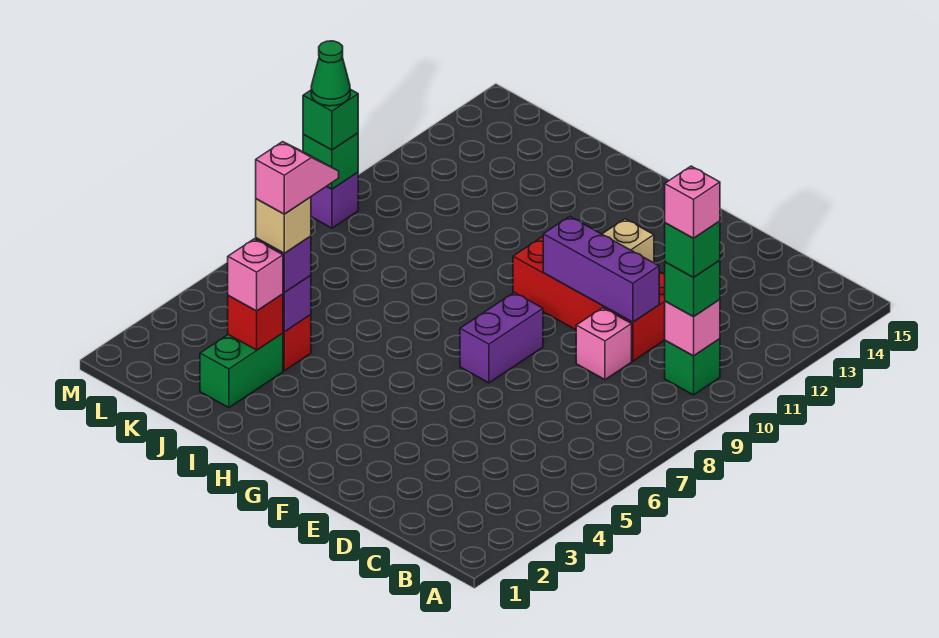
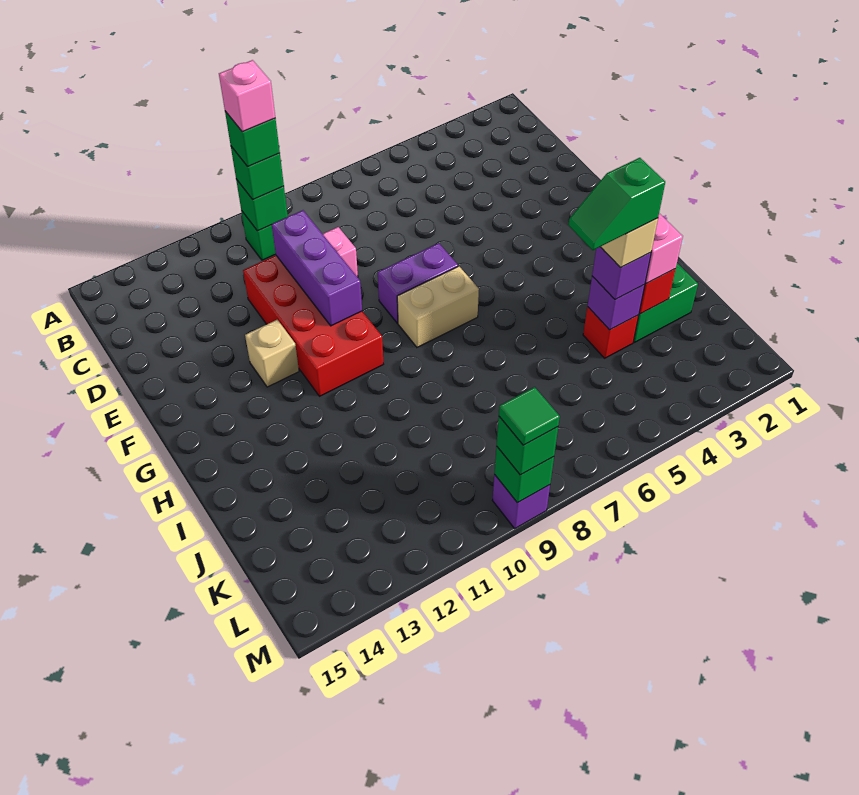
pink 1x1 brick [665,300,720,356] -> green 1x1 brick [236,179,288,231]
none -> tan 1x2 brick [397,266,479,347]
pink 1x2 slope [256,142,339,214] -> green 1x2 slope [568,158,665,250]
green 1x1 cone [311,41,350,106] -> green 1x1 tile [499,387,560,445]

